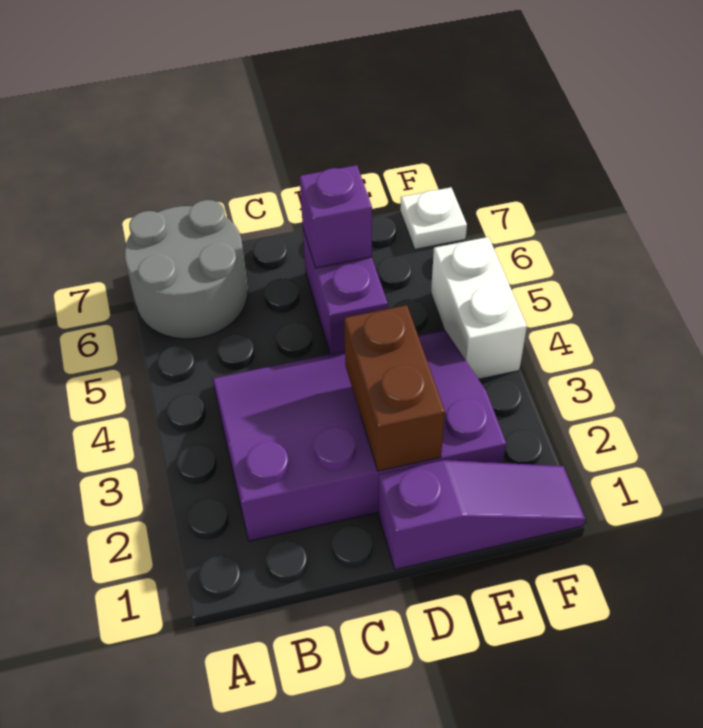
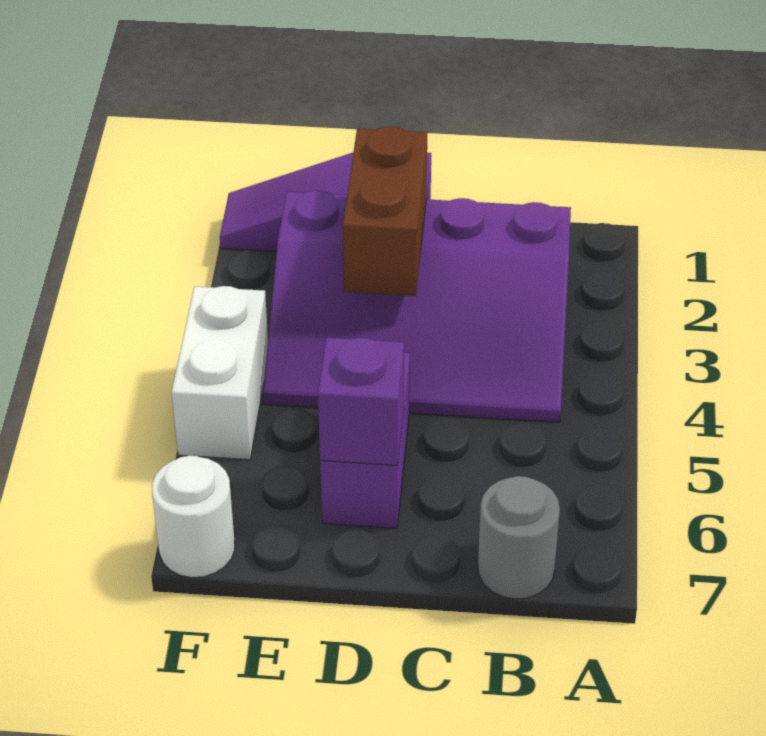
grey 2x2 round brick [124,200,248,339] -> grey 1x1 round brick [478,476,560,599]
white 1x1 plate [400,187,467,249] -> white 1x1 round brick [152,456,235,578]

